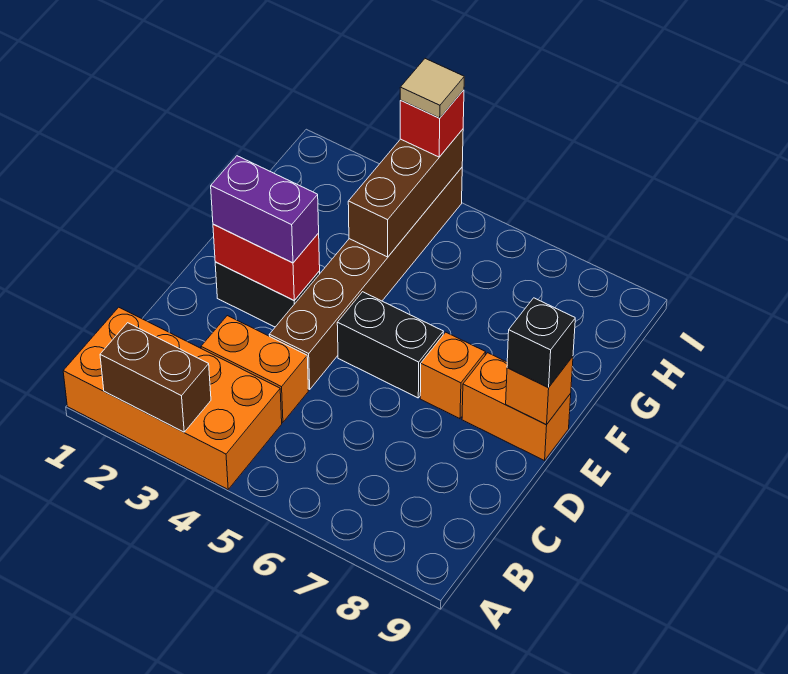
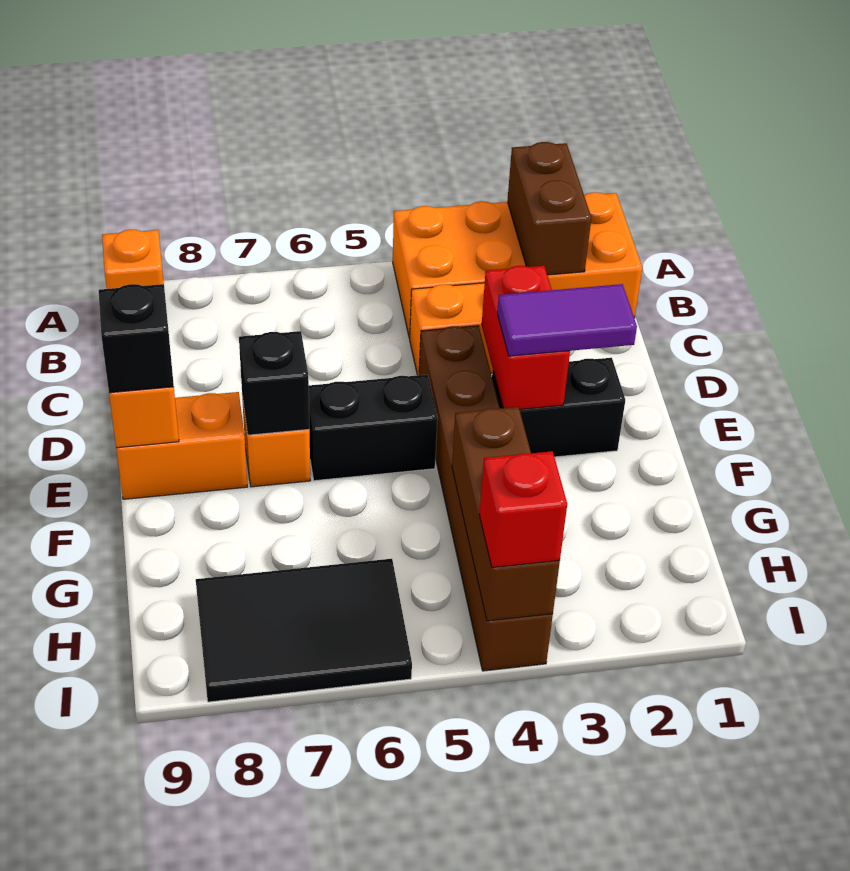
brown 1x2 brick [100,323,211,432] -> brown 1x2 brick turned to [507,142,591,275]
none -> orange 1x1 brick [102,230,164,289]
red 1x2 brick [213,224,320,300] -> red 1x2 brick turned to [482,266,570,409]
purple 1x2 brick [211,156,319,263] -> purple 1x2 tile [497,284,637,356]
none -> black 1x1 brick [239,331,309,435]
none -> black 2x3 tile [196,559,412,702]
tan 1x1 tile [400,59,464,118] -> none

